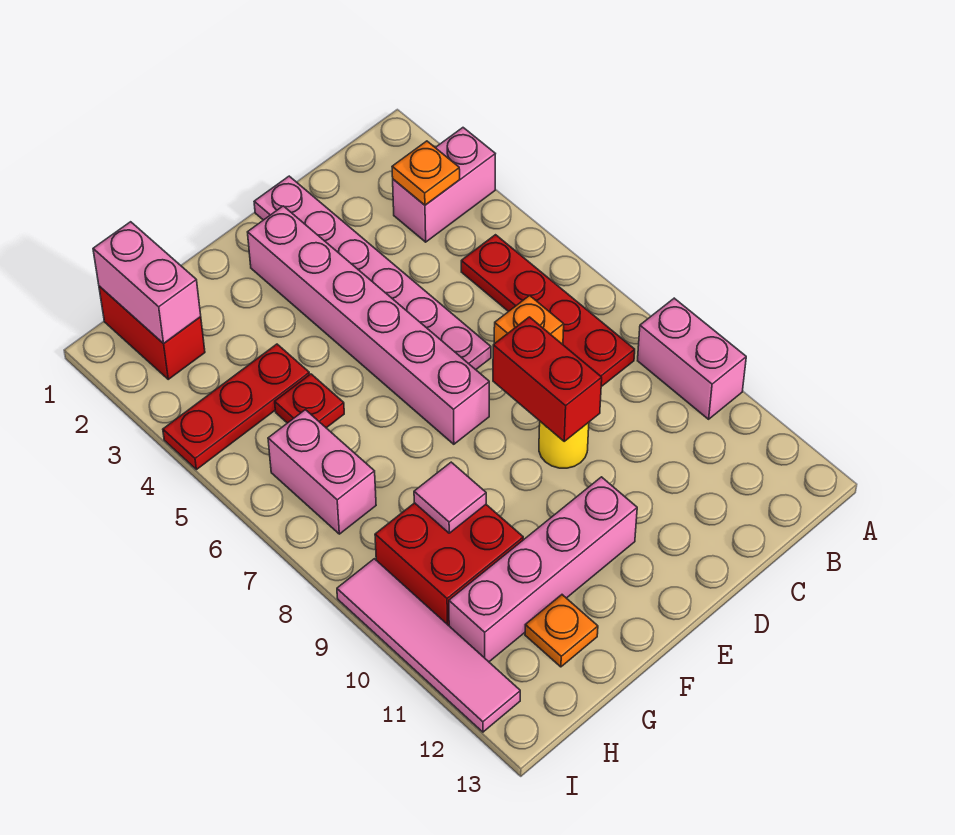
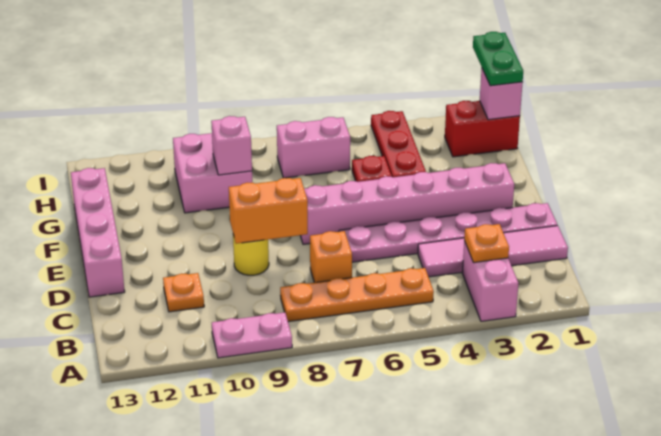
pink 1x2 brick [638,298,746,419] -> pink 1x2 plate [212,312,292,358]
red 1x4 plate [461,235,635,387] -> orange 1x4 plate [280,268,434,322]
red 1x2 brick [493,317,602,441] -> orange 1x2 brick [229,178,308,244]
pink 1x4 brick [449,477,637,662] -> pink 1x4 brick moved to [71,168,125,297]
red 2x2 brick [375,503,523,626] -> pink 2x2 brick [173,133,252,213]
pink 1x1 tile [414,462,486,533] -> pink 1x1 brick [211,116,252,175]
orange 1x1 plate [525,595,598,667] -> orange 1x1 plate moved to [163,273,204,312]
pink 1x2 brick [93,222,201,343] -> pink 1x1 brick [480,69,523,120]
none -> green 1x2 plate [473,32,523,86]
pink 1x4 tile [337,559,520,732] -> pink 1x4 tile moved to [418,226,568,277]

